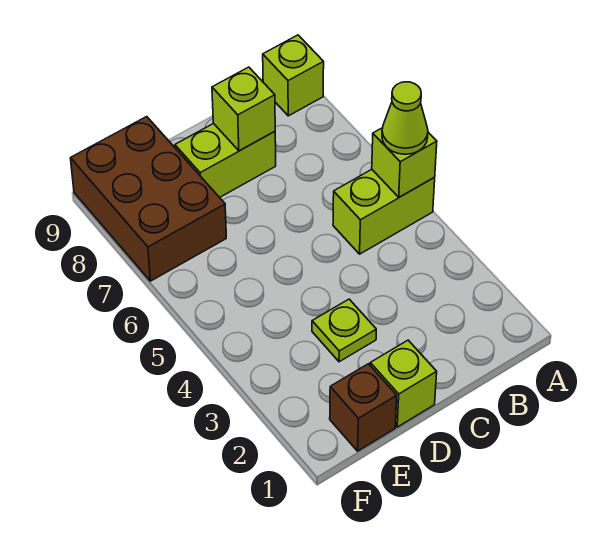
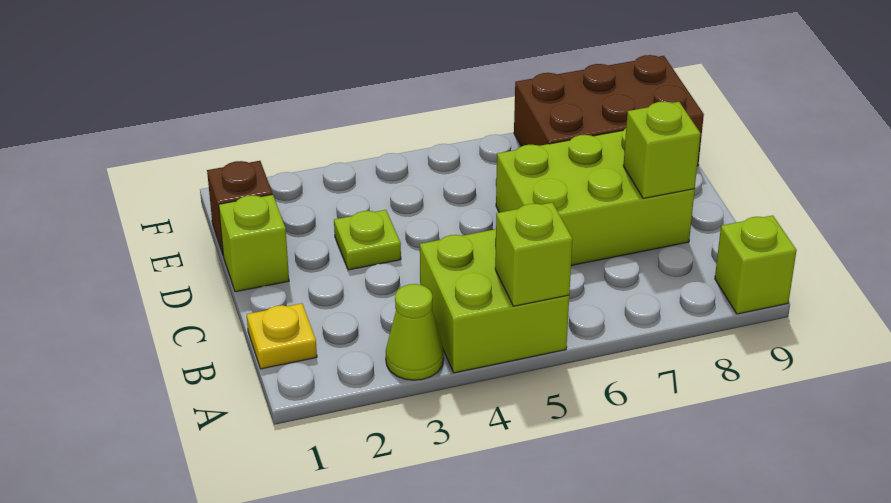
lime 1x2 brick [333,170,435,254] -> lime 2x2 brick [420,229,569,373]
lime 1x1 cone [382,82,428,154] -> lime 1x1 cone moved to [386,284,444,380]
none -> yellow 1x1 plate [247,303,317,369]
lime 1x2 brick [175,123,276,197] -> lime 2x3 brick [496,128,695,265]

